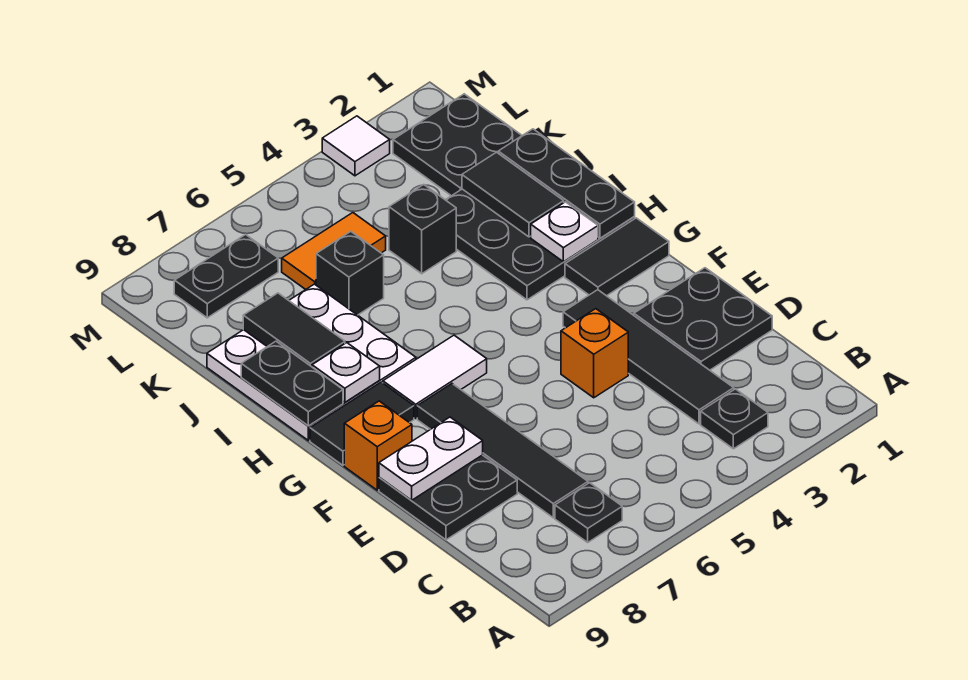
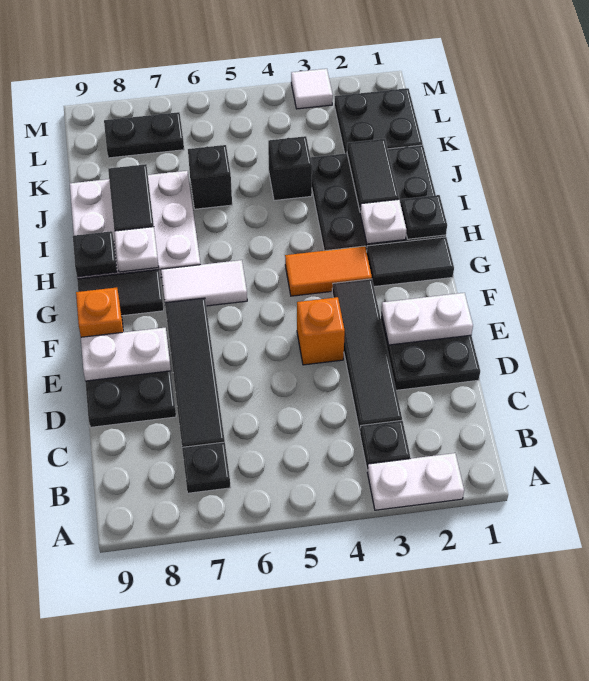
none -> white 1x2 plate [367,453,464,510]
none -> white 1x2 plate [381,293,473,345]
black 1x3 plate [498,129,635,238] -> black 1x1 plate [401,195,447,239]
black 1x2 plate [241,341,343,426] -> black 1x1 plate [73,231,117,277]
orange 1x2 tile [282,213,386,290] -> orange 1x2 tile moved to [285,246,372,296]

